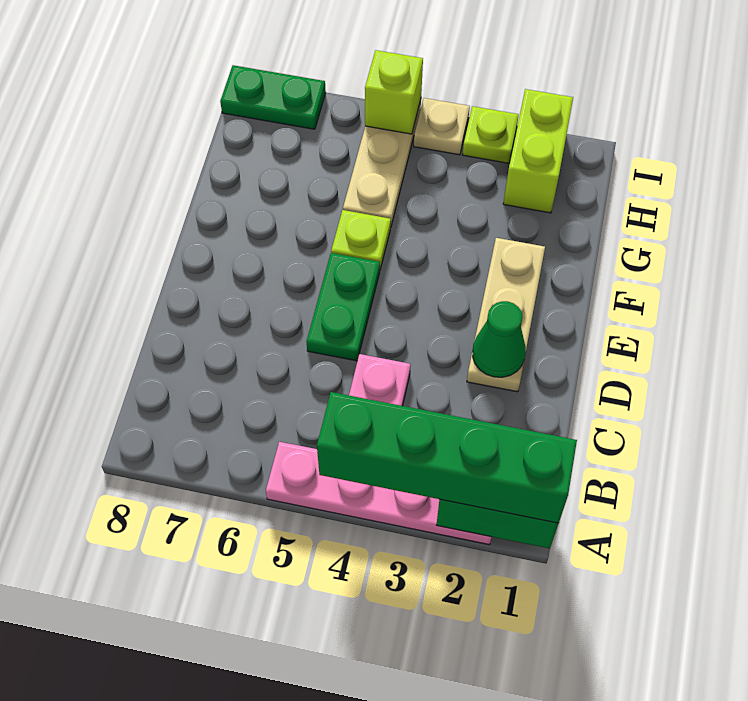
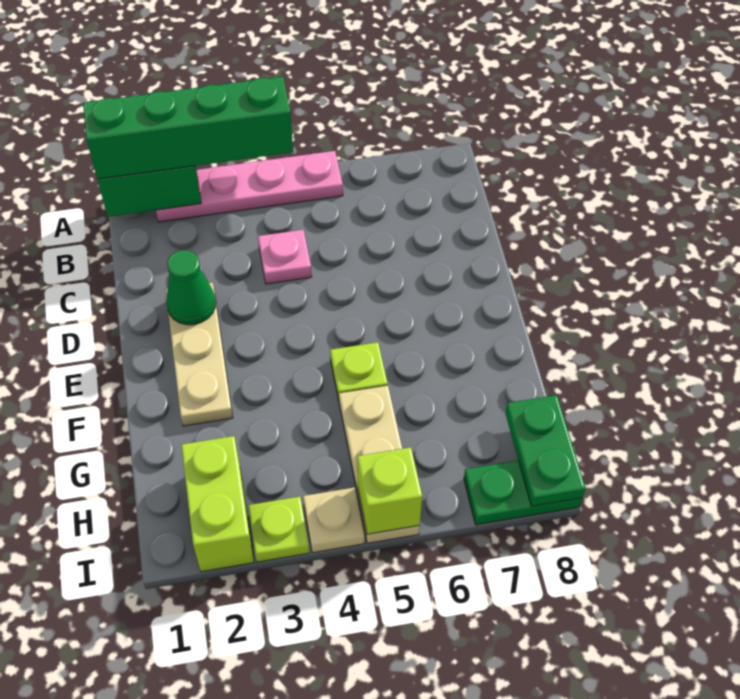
green 1x2 plate [306,253,380,361] -> green 1x2 plate moved to [505,395,586,506]

